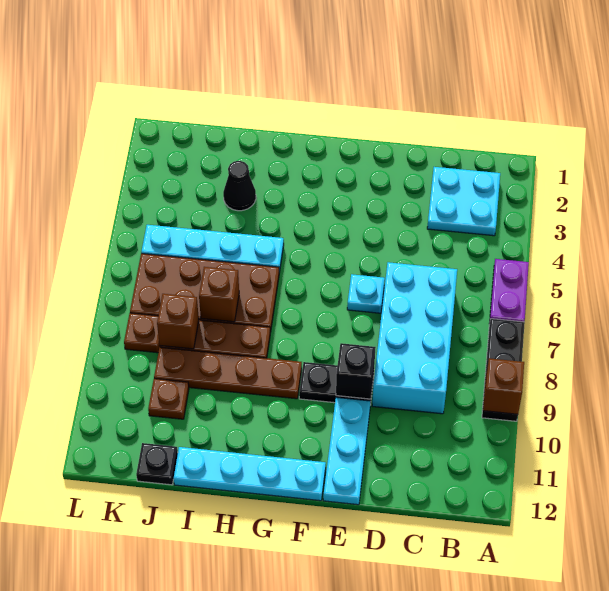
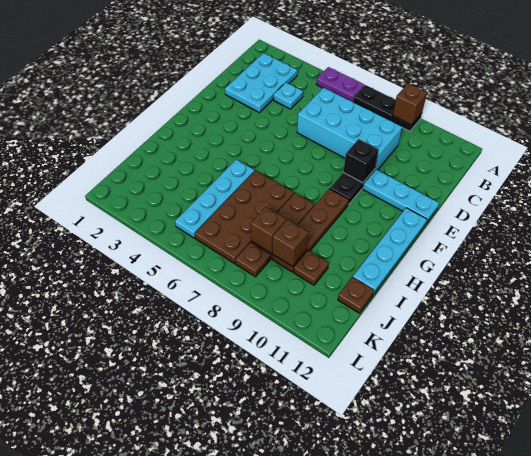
cyan 2x2 plate [427,167,500,236] -> cyan 2x3 plate [225,53,297,113]
cyan 1x1 plate [347,274,385,313] -> cyan 1x1 plate moved to [273,83,303,109]
black 1x1 cone [223,161,256,211] -> none
brown 1x1 brick [199,267,239,322] -> brown 1x1 brick moved to [272,220,308,266]
black 1x1 plate [136,443,178,485] -> brown 1x1 plate [338,277,374,313]

